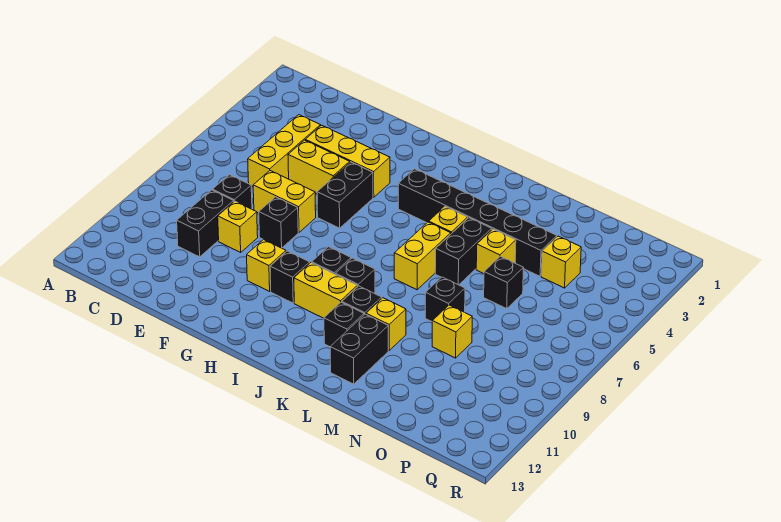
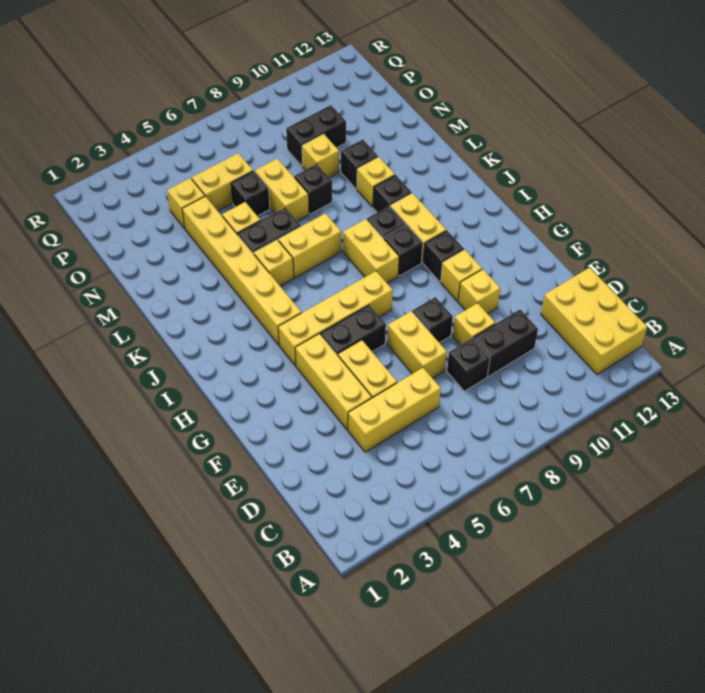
none -> yellow 2x3 brick [541,268,647,375]
none -> yellow 1x1 brick [458,269,500,314]
none -> yellow 1x4 brick [278,271,393,366]
black 1x6 brick [398,169,557,276] -> yellow 1x6 brick [182,196,301,345]
none -> yellow 1x2 brick [343,219,399,283]
black 1x1 brick [324,302,364,347] -> black 1x1 brick moved to [341,139,378,189]
black 1x2 brick [330,314,388,384] -> black 1x2 brick moved to [286,105,346,166]
none -> yellow 1x2 brick [255,159,309,221]
none -> yellow 1x2 brick [192,153,253,211]

